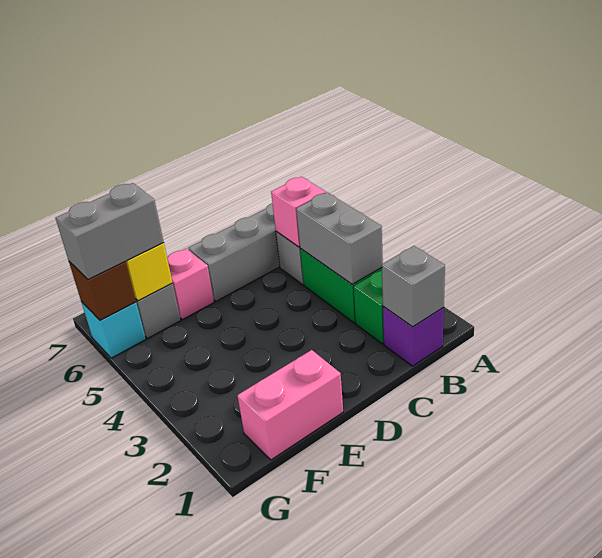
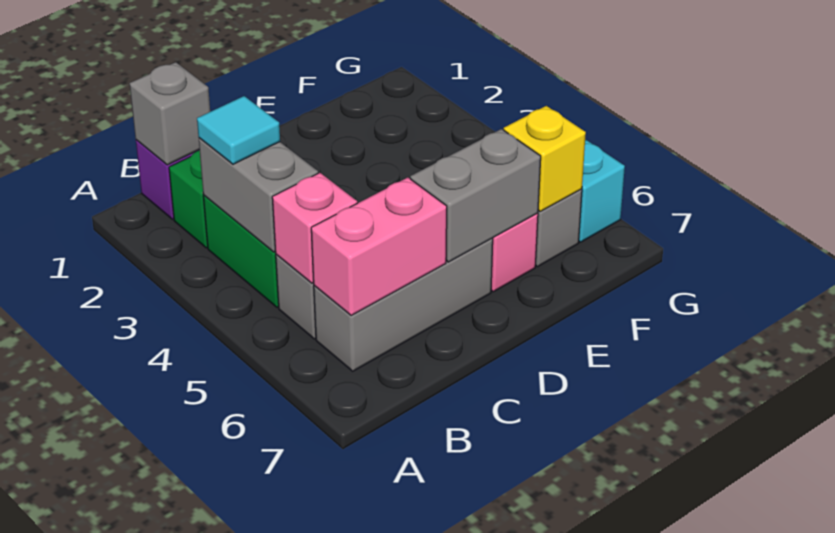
none -> cyan 1x1 tile [197,96,280,164]
pink 1x2 brick [237,350,343,460] -> pink 1x2 brick moved to [311,177,447,316]
grey 1x2 brick [56,183,164,279] -> grey 1x2 brick moved to [410,129,541,262]
brown 1x1 brick [69,261,136,321] -> none

